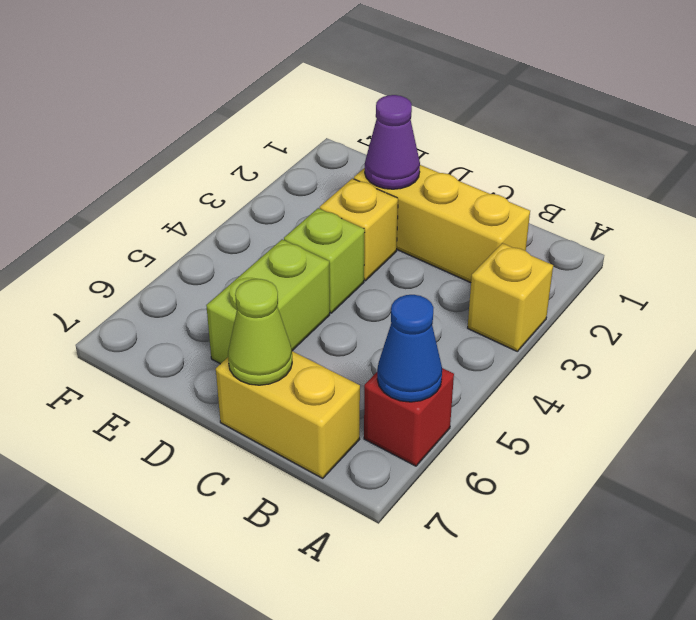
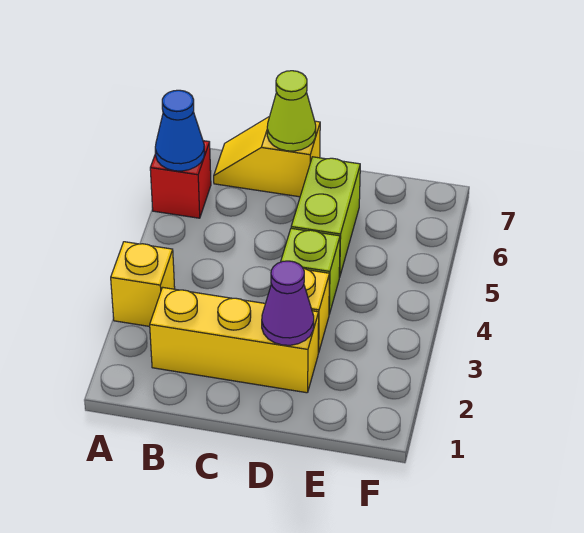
yellow 1x2 brick [216,351,360,478] -> yellow 1x2 slope [214,116,320,197]

